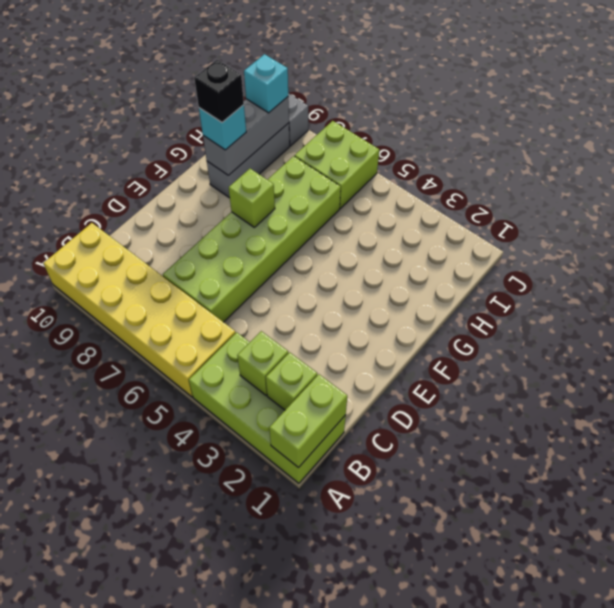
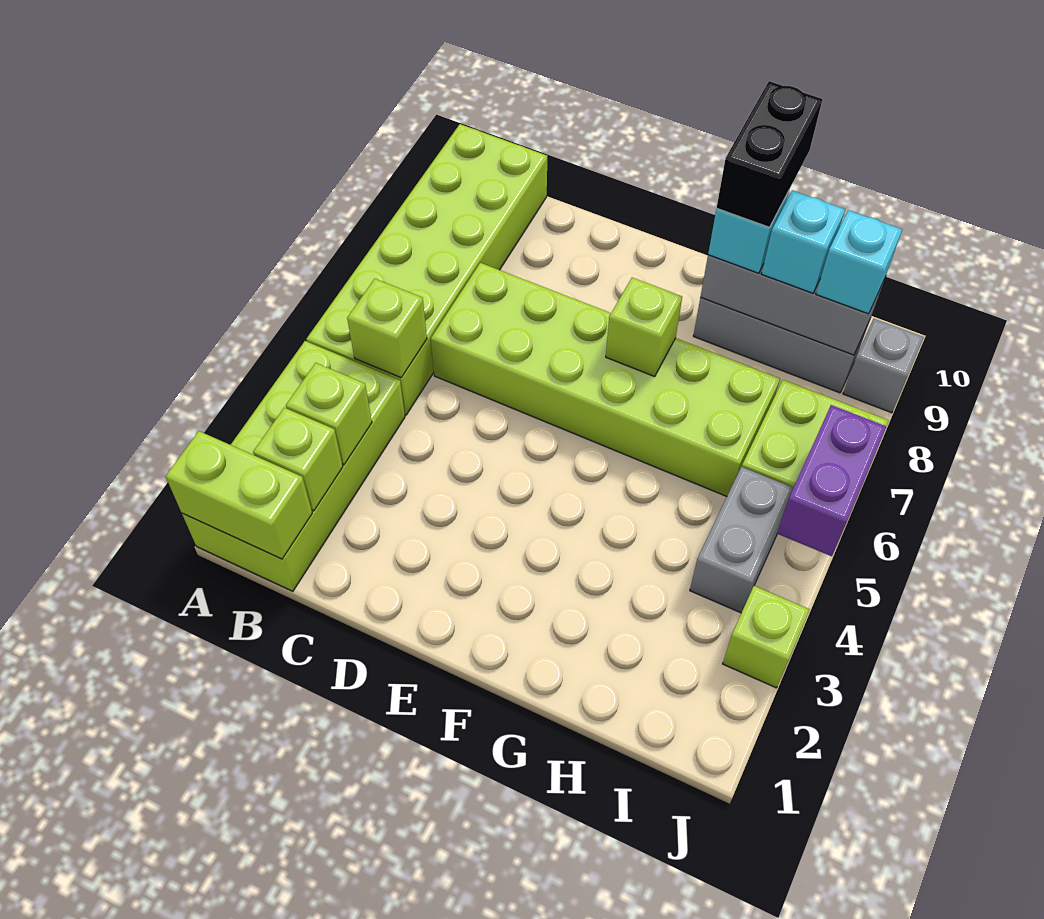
yellow 2x6 brick [43,223,236,397] -> lime 2x6 brick [306,124,547,415]
none -> lime 1x1 brick [347,279,427,378]
black 1x1 brick [194,60,244,122] -> black 1x2 brick [717,81,823,227]
none -> cyan 1x1 brick [762,191,845,293]
none -> grey 1x2 brick [690,467,793,613]
none -> lime 1x1 brick [723,586,810,688]
none -> purple 1x2 brick [777,405,887,556]

